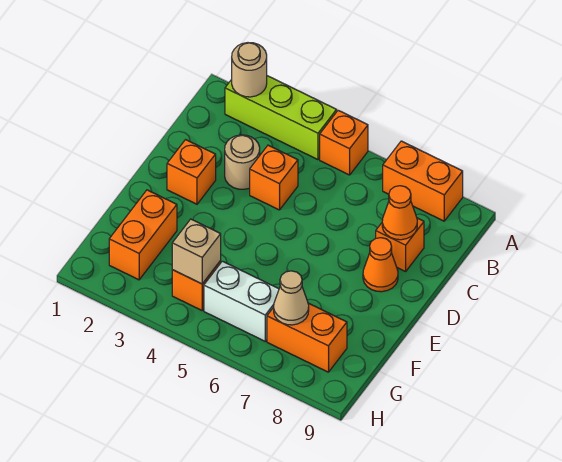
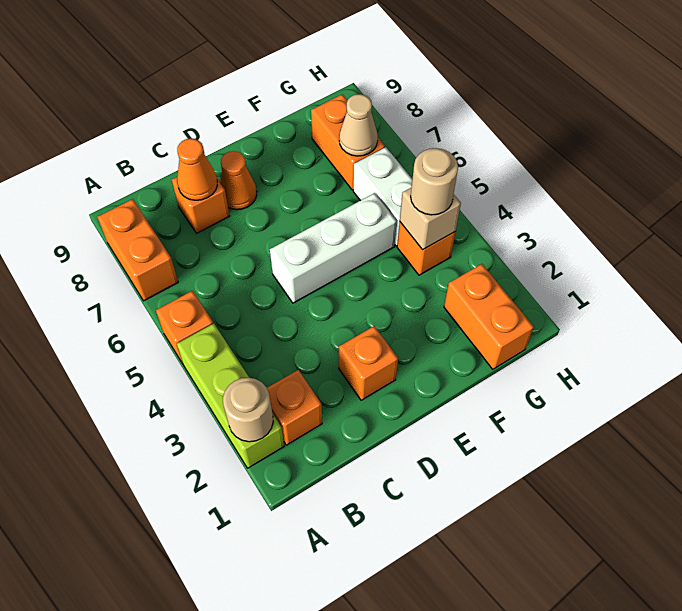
tan 1x1 round brick [225,135,260,189] -> tan 1x1 round brick moved to [411,148,458,215]
orange 1x1 brick [250,145,298,210] -> orange 1x1 brick moved to [267,370,322,445]
none -> white 1x3 brick [270,193,397,303]
orange 1x2 brick [109,190,177,280] -> orange 1x2 brick turned to [444,264,534,369]

